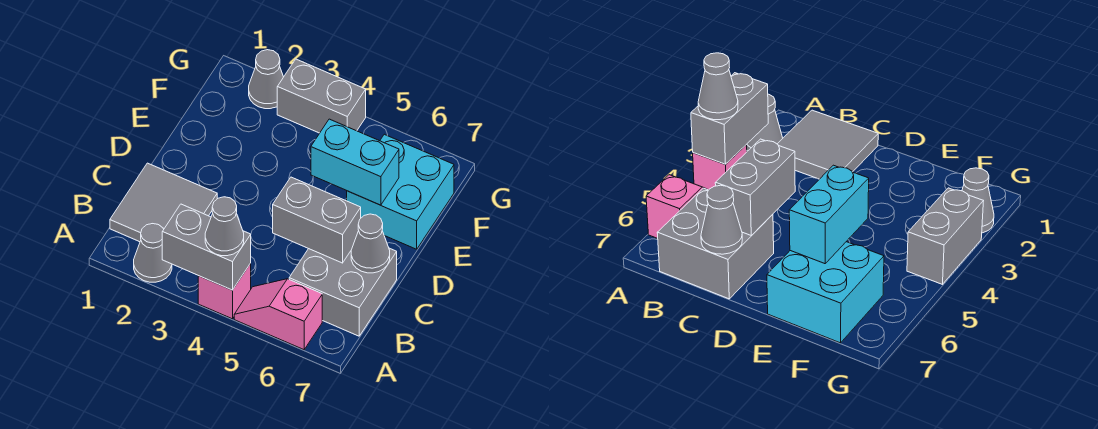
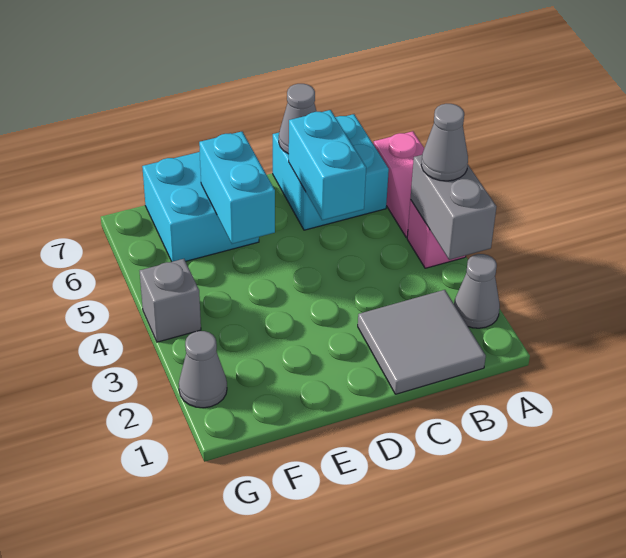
grey 2x2 brick [289,248,397,336] -> cyan 2x2 brick [273,114,389,230]
grey 1x2 brick [273,177,361,263] -> cyan 1x2 brick [289,110,366,220]
grey 1x2 brick [277,59,366,133] -> grey 1x1 brick [140,259,201,342]

